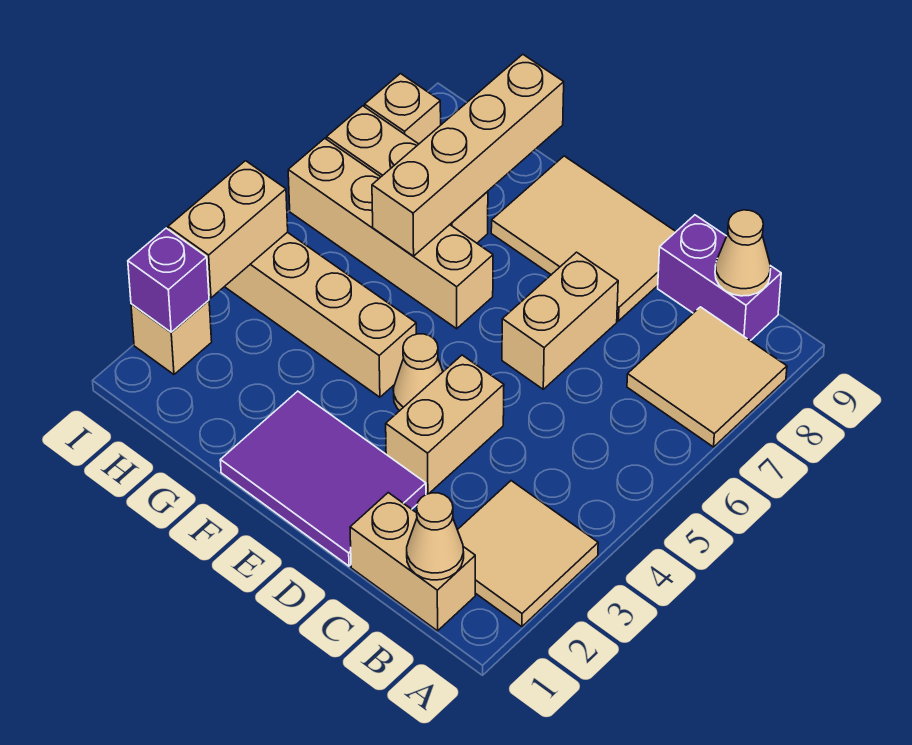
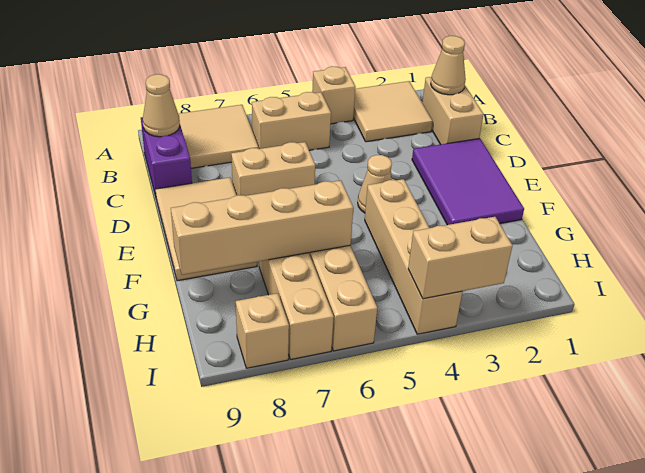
tan 1x2 brick [386,355,504,494] -> tan 1x2 brick moved to [252,92,331,150]
tan 1x1 brick [131,300,212,374] -> tan 1x1 brick moved to [312,66,356,124]
purple 1x1 brick [128,228,209,332] -> none

